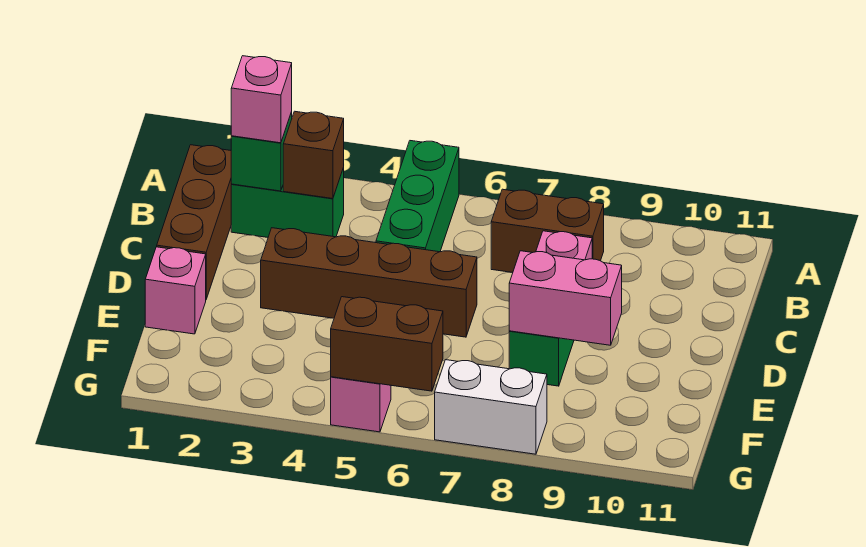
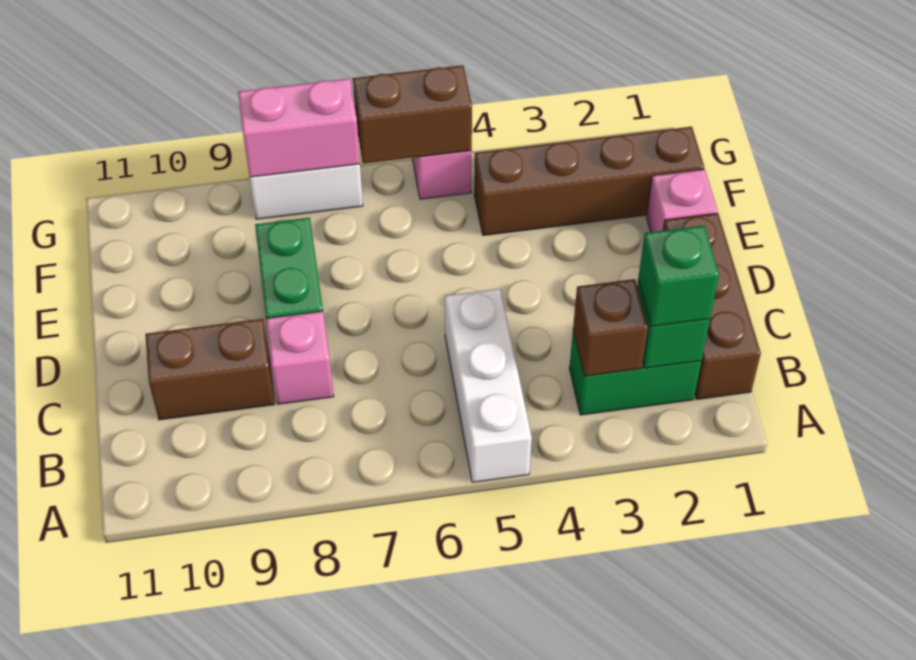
green 1x3 brick [376,141,459,252] -> white 1x3 brick [445,289,532,482]
pink 1x1 brick [231,56,292,143] -> green 1x1 brick [638,226,719,326]
brown 1x2 brick [491,189,604,273] -> brown 1x2 brick moved to [145,319,275,420]
brown 1x4 brick [261,228,477,337] -> brown 1x4 brick moved to [474,127,704,235]
pink 1x2 brick [509,251,622,345] -> pink 1x2 brick moved to [238,79,360,177]

